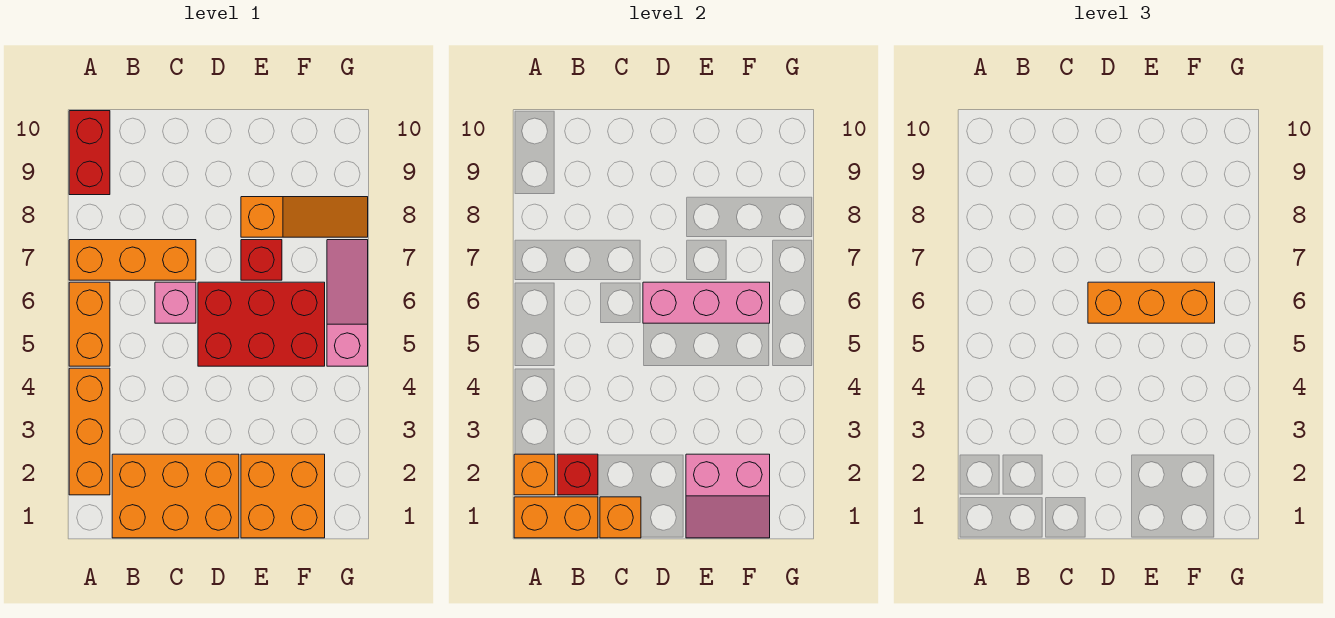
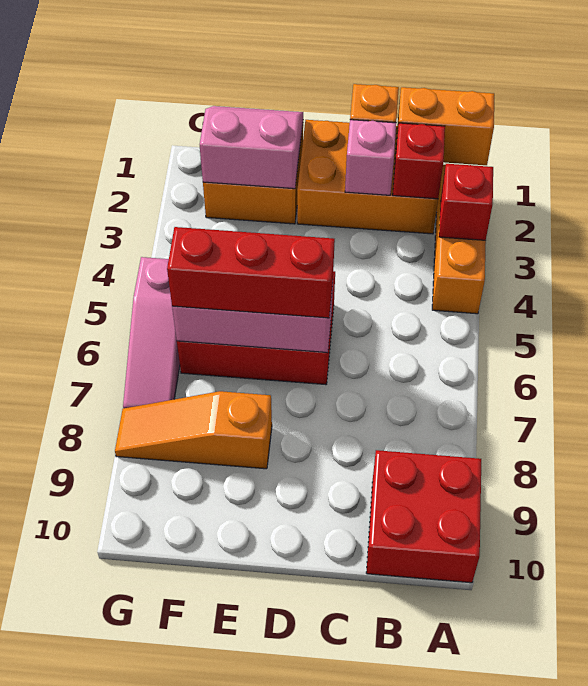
orange 1x1 brick [514,454,555,495] -> none
orange 1x2 brick [69,282,110,366] -> none
orange 1x3 brick [69,240,196,280] -> none
red 1x2 brick [69,111,110,195] -> red 2x2 brick [366,450,481,583]
pink 1x1 brick [155,282,196,323] -> pink 1x1 brick moved to [345,120,396,195]
orange 1x3 brick [1088,282,1215,323] -> red 1x3 brick [167,227,335,318]
red 1x1 brick [241,240,282,280] -> red 1x1 brick moved to [439,164,493,240]

